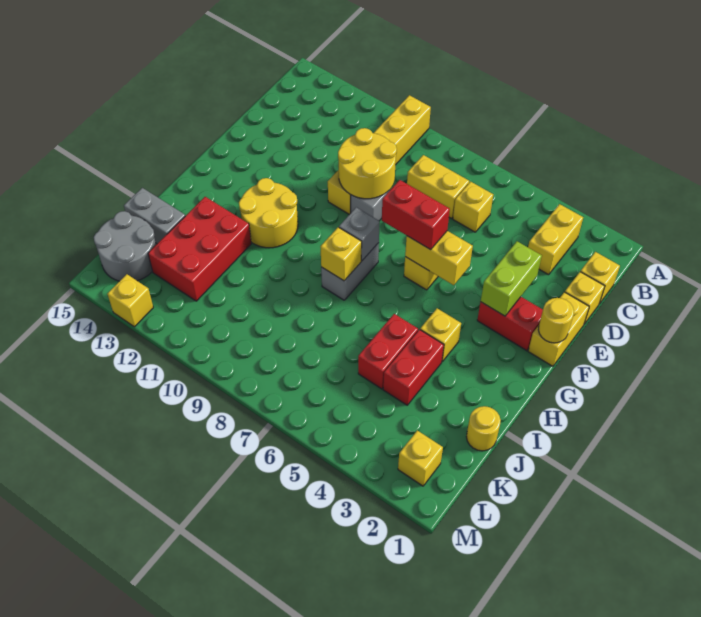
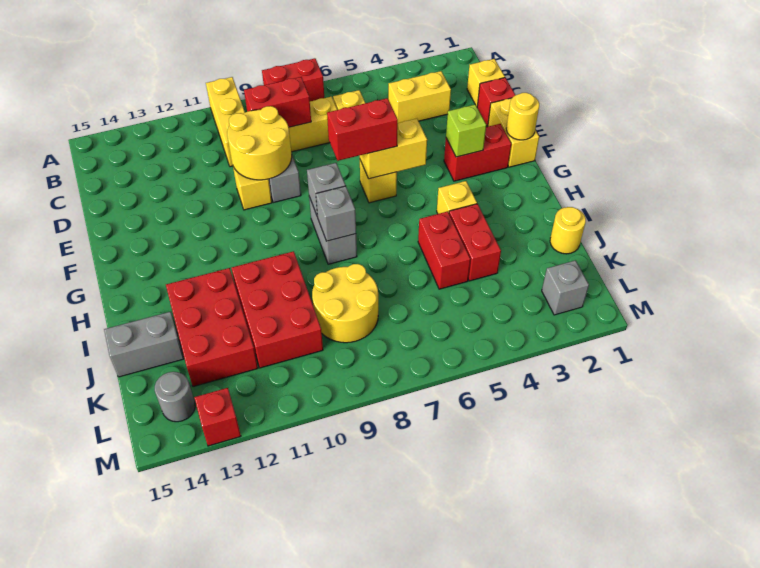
none -> red 1x2 brick [262,58,324,101]
yellow 1x2 brick [528,204,583,275] -> yellow 1x2 brick turned to [388,71,451,123]
none -> red 1x2 brick [244,77,311,127]
yellow 1x1 brick [565,272,605,324] -> red 1x1 brick [477,78,515,127]
lime 1x2 brick [481,241,542,316] -> lime 1x1 brick [446,105,486,157]
yellow 2x2 round brick [239,178,298,248] -> yellow 2x2 round brick moved to [312,264,378,343]
yellow 1x1 brick [320,227,362,281] -> grey 1x1 brick [316,186,356,241]
none -> red 2x3 brick [232,251,323,368]
grey 2x2 round brick [94,211,156,281] -> grey 1x1 round brick [155,372,195,422]
yellow 1x1 brick [398,430,443,486] -> grey 1x1 brick [542,260,589,315]
yellow 1x1 brick [107,274,153,327] -> red 1x1 brick [194,388,241,446]

